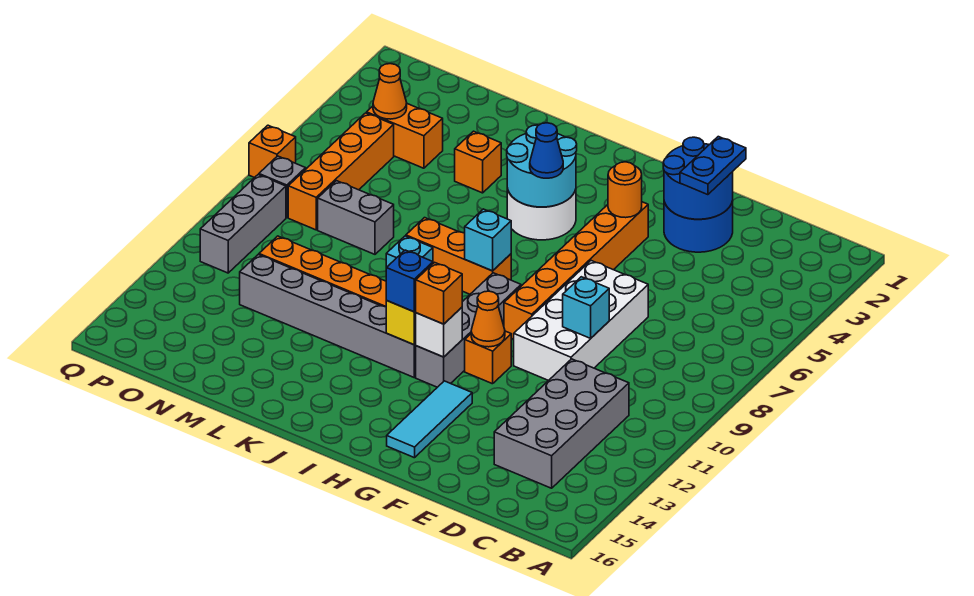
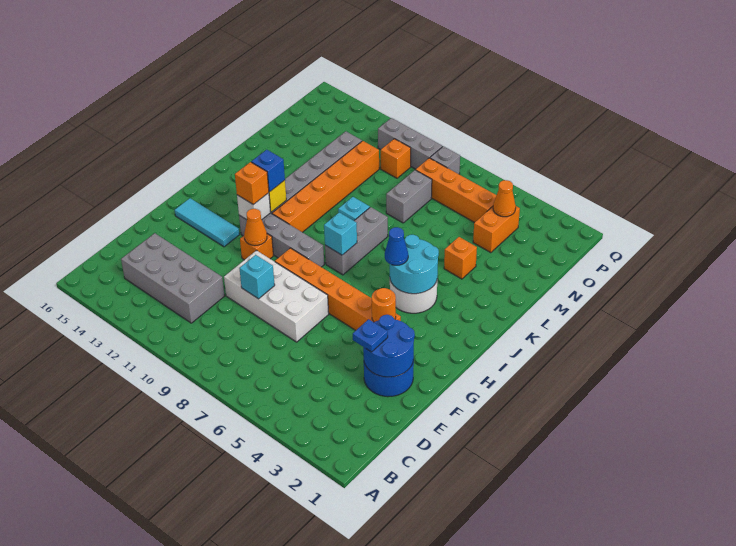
blue 1x2 plate [680,137,746,195] -> blue 1x1 plate [353,319,388,352]
orange 1x3 brick [406,218,511,294] -> grey 1x3 brick [325,207,388,275]
orange 1x1 brick [249,125,296,178] -> orange 1x1 brick moved to [381,139,411,178]

